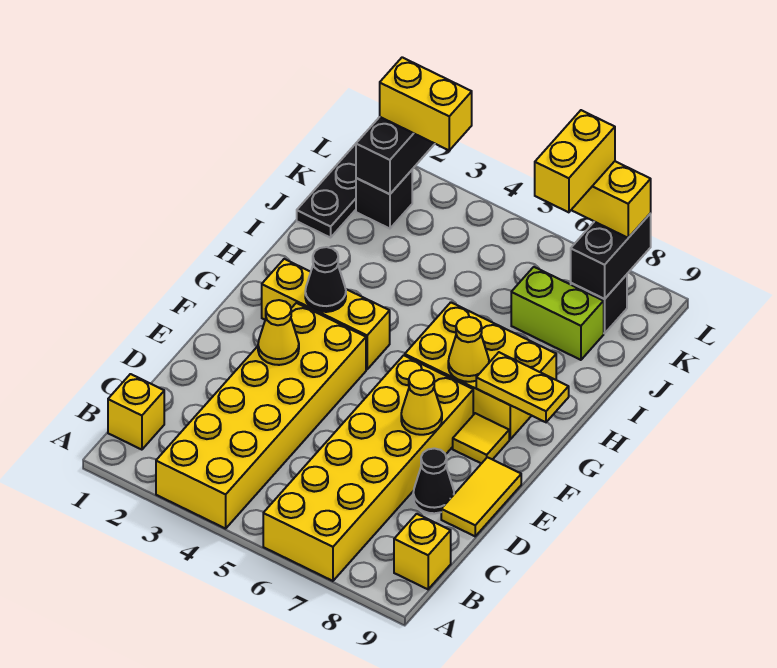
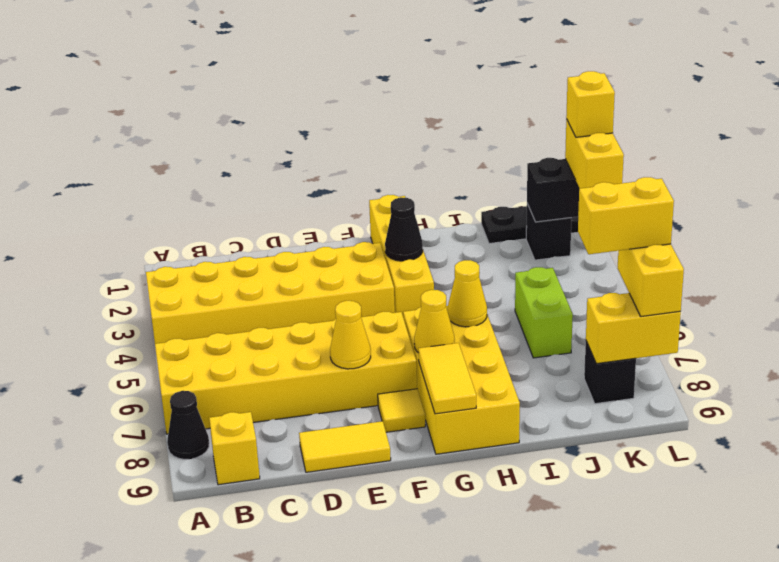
yellow 1x1 brick [108,374,164,450] -> yellow 1x1 brick moved to [566,71,615,137]
black 1x1 cone [413,448,454,513] -> black 1x1 cone moved to [167,391,209,459]
yellow 1x1 cone [258,300,299,365] -> yellow 1x1 cone moved to [448,260,487,327]
yellow 1x3 brick [262,259,390,369] -> yellow 1x4 brick [369,195,434,318]
yellow 2x3 brick [405,302,556,439] -> yellow 2x4 brick [403,306,520,454]
yellow 1x2 plate [476,352,569,422] -> yellow 1x2 tile [418,343,476,414]
lime 1x2 brick [511,267,604,360] -> lime 1x2 brick moved to [515,267,573,358]
black 1x2 brick [571,213,651,299] -> yellow 1x2 brick [586,293,681,364]

